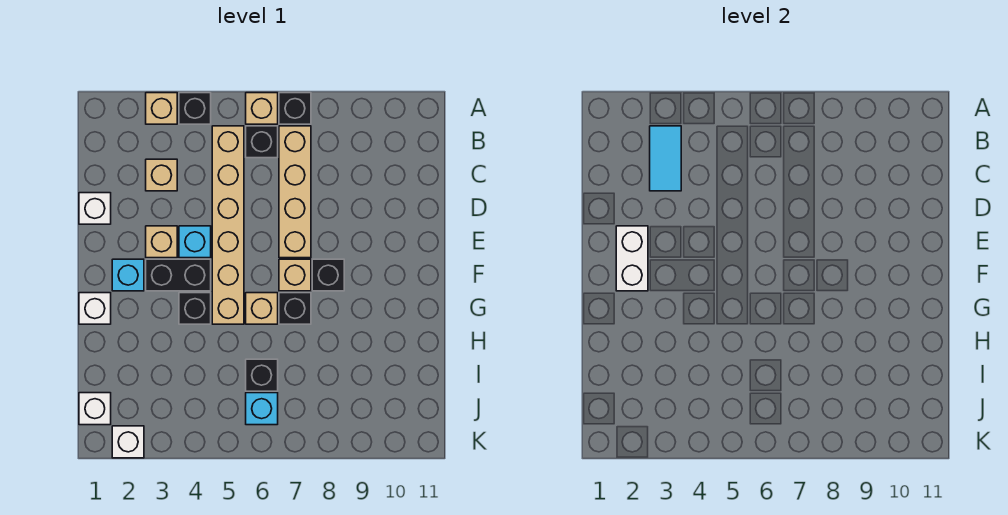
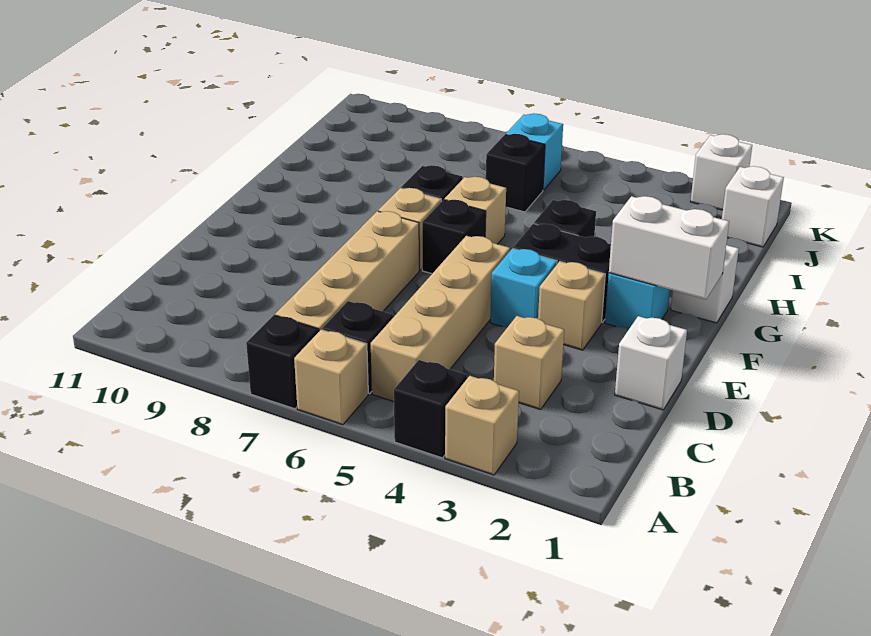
cyan 1x2 tile [650,126,681,191] -> none
tan 1x6 brick [212,126,244,324] -> tan 1x4 brick [371,236,510,401]
white 1x2 brick [616,226,648,291] -> white 1x2 brick turned to [609,196,729,299]
black 1x1 brick [312,259,344,291] -> black 1x1 brick moved to [422,200,486,274]

